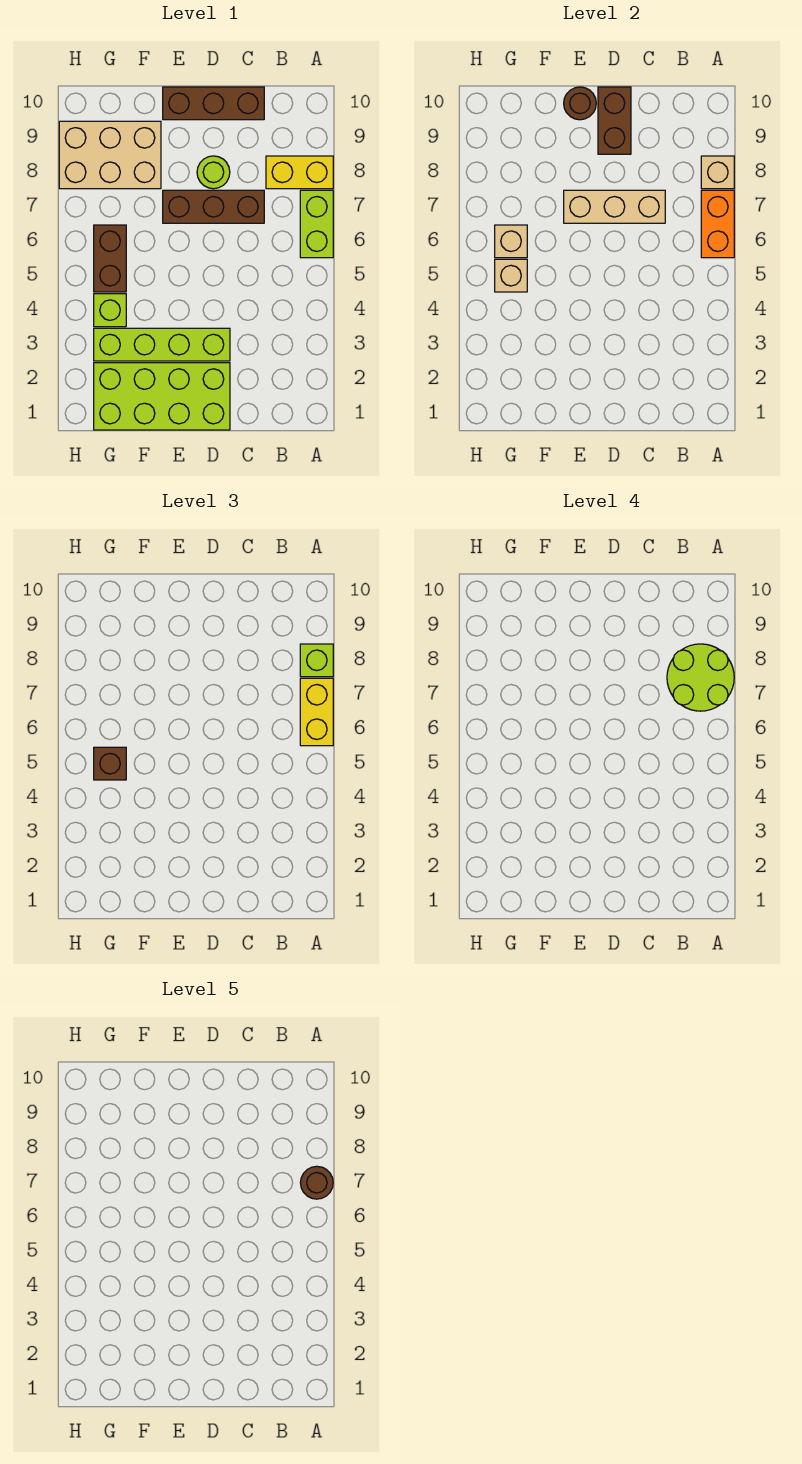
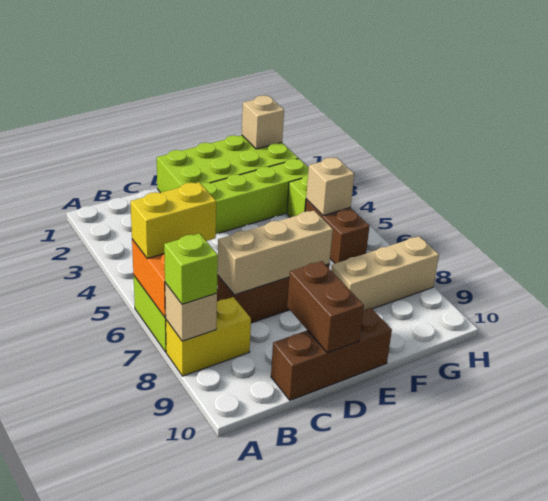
yellow 1x2 brick [300,678,333,746] -> yellow 1x2 brick turned to [130,182,216,259]
lime 2x2 round brick [667,644,734,711] -> none
brown 1x1 round brick [300,1166,333,1199] -> none
lime 1x1 round brick [197,156,230,189] -> none
brown 1x1 round brick [564,87,596,120] -> none
tan 2x3 brick [59,121,161,189] -> tan 1x3 brick [331,236,439,310]
brown 1x1 brick [94,747,126,780] -> none
tan 1x1 brick [495,225,527,258] -> tan 1x1 brick moved to [242,95,284,149]

